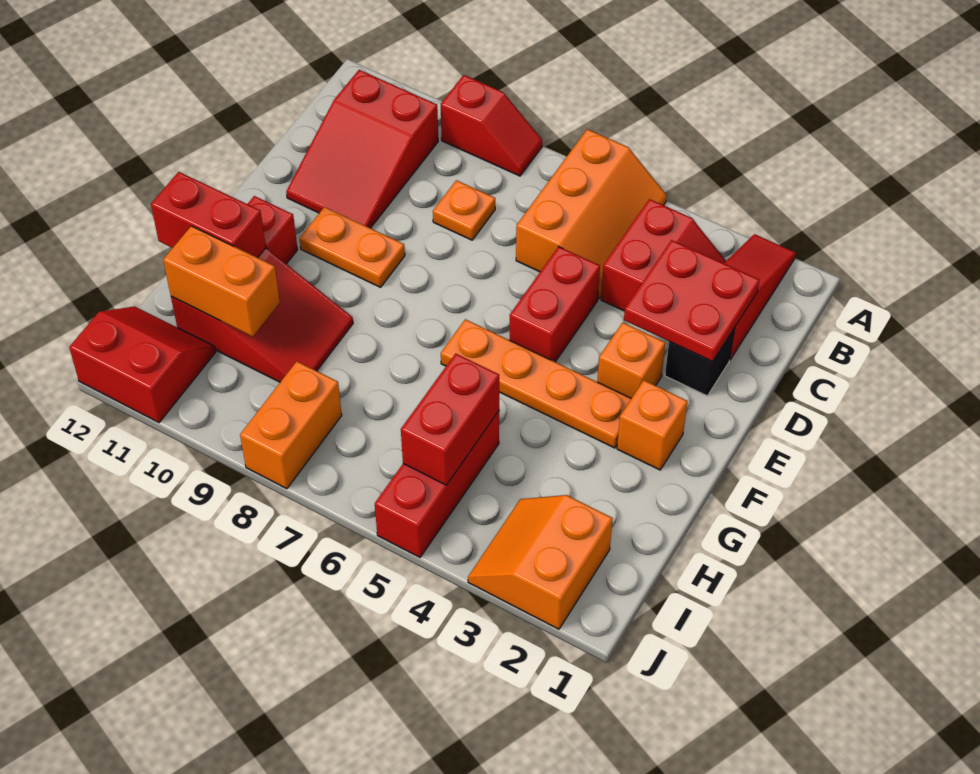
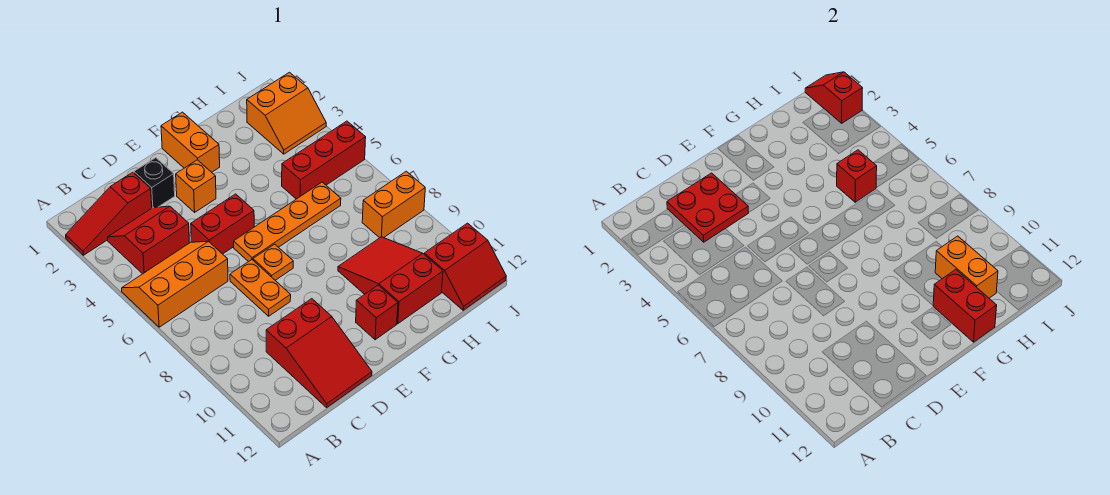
red 1x2 slope [441,75,542,176] -> red 1x2 slope moved to [805,72,863,123]
red 2x3 slope [286,70,438,228] -> red 2x3 slope turned to [266,299,372,407]
orange 1x1 plate [433,180,495,240] -> orange 1x1 plate moved to [253,244,293,280]
orange 1x2 plate [299,207,405,287] -> orange 1x2 plate moved to [230,260,291,316]
orange 1x1 brick [617,380,688,470] -> orange 1x2 brick [161,112,220,172]
orange 1x4 plate [441,319,631,448] -> orange 1x4 plate turned to [234,182,341,262]
red 1x2 brick [401,354,499,485] -> red 1x1 brick [837,150,877,202]
red 2x2 slope [69,306,216,422] -> red 2x2 slope turned to [424,223,506,310]

